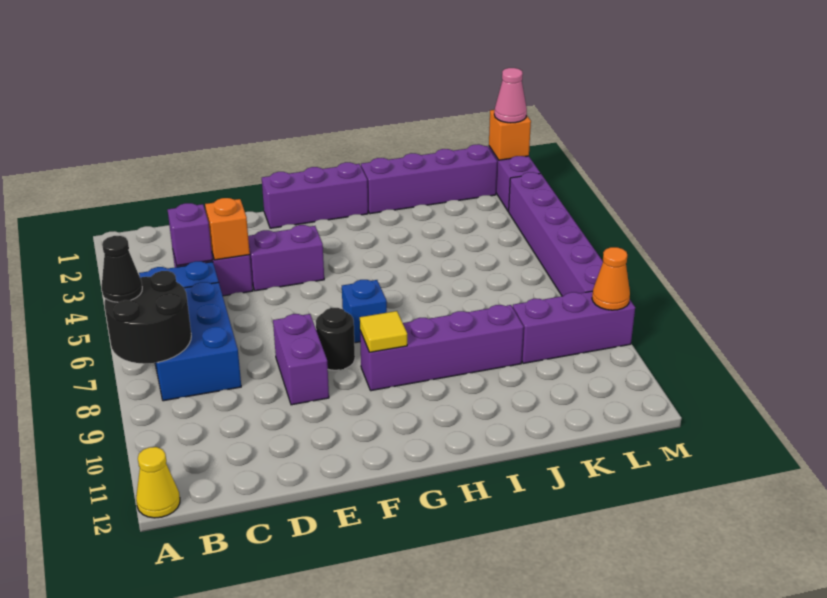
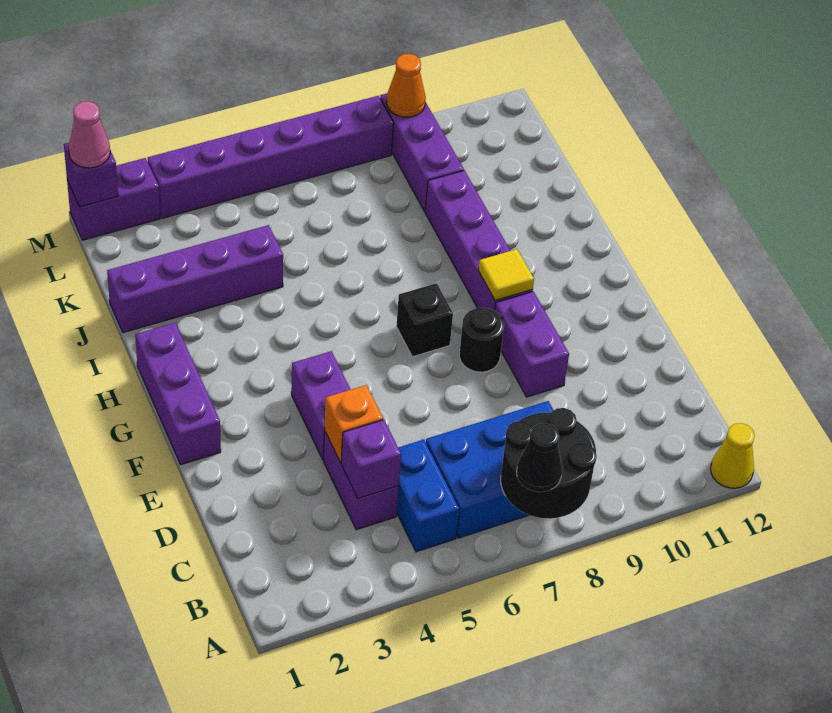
purple 1x2 brick [273,314,329,405] -> purple 1x2 brick turned to [495,291,569,397]
blue 1x1 brick [342,280,387,343] -> black 1x1 brick [396,283,453,357]
purple 1x4 brick [361,144,497,214] -> purple 1x4 brick turned to [107,225,283,333]
orange 1x1 brick [489,110,531,160] -> purple 1x1 brick [64,143,118,207]

